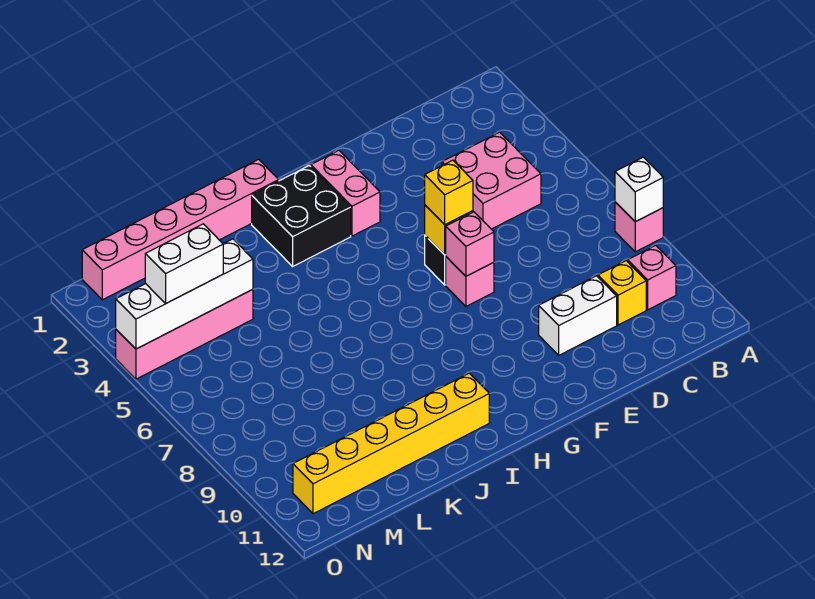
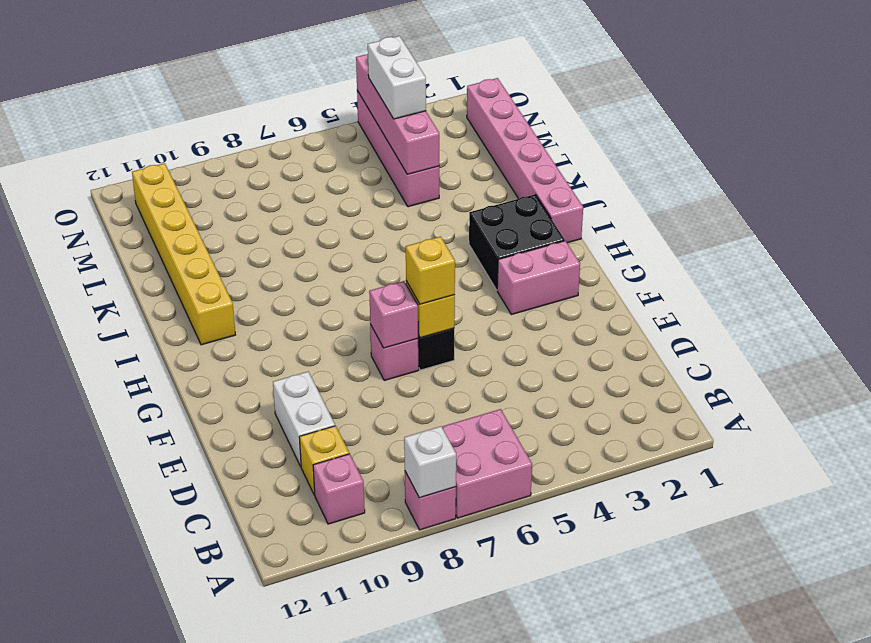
pink 2x2 brick [442,132,541,229] -> pink 2x2 brick moved to [442,409,532,518]
white 1x4 brick [116,239,253,349] -> pink 1x4 brick [356,54,439,174]

